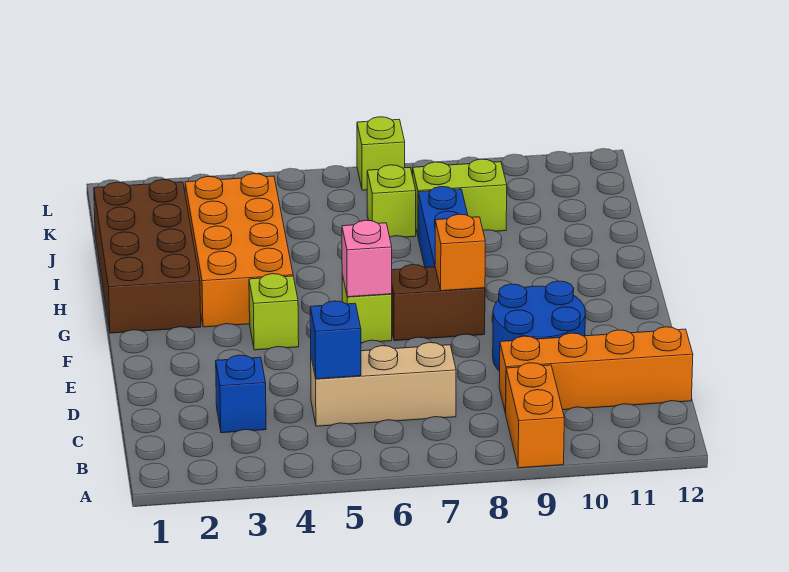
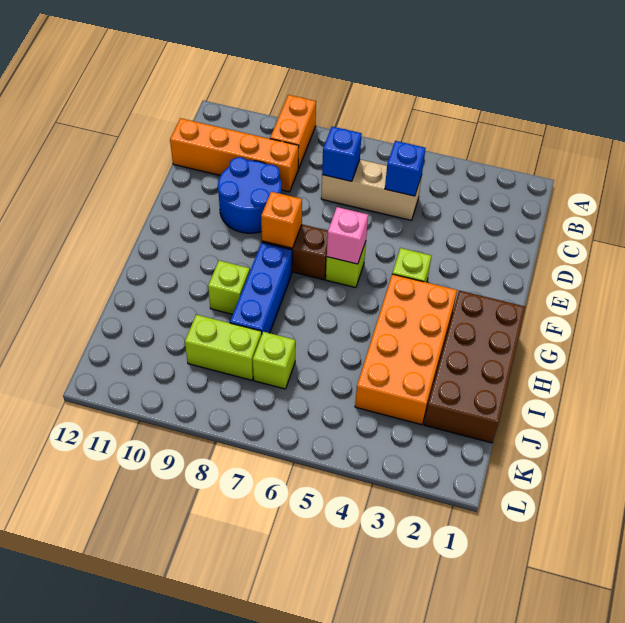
blue 1x1 brick [216,355,266,433] -> blue 1x1 brick moved to [322,127,362,181]
lime 1x1 brick [357,117,405,190] -> lime 1x1 brick moved to [208,261,250,314]

